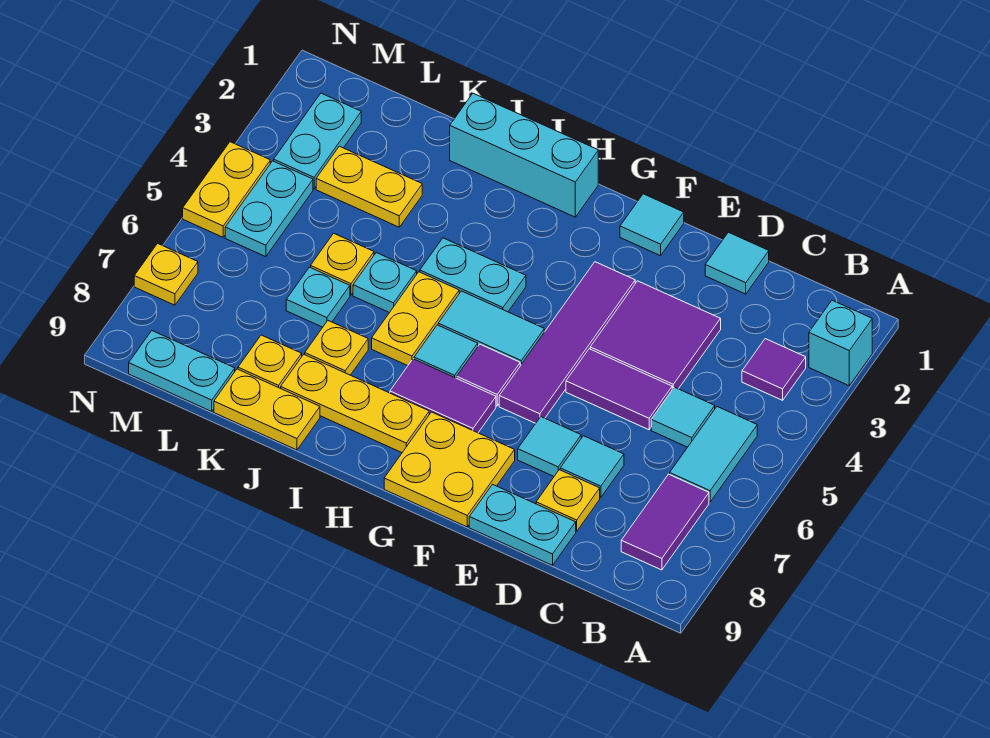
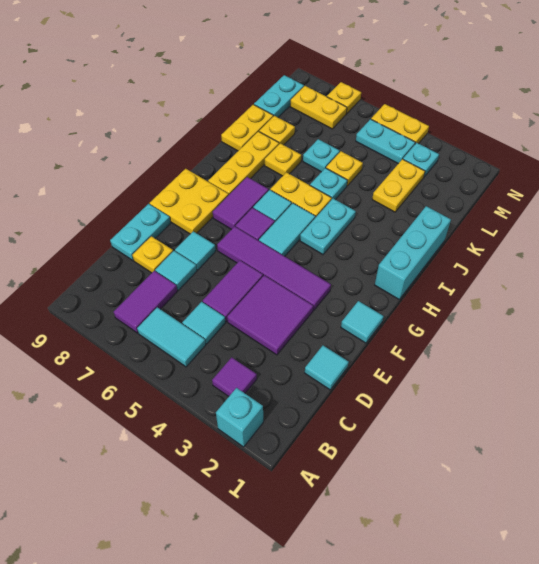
purple 1x2 tile [621,474,709,570] -> purple 1x2 tile turned to [114,271,178,333]
cyan 1x2 plate [274,93,361,189] -> cyan 1x1 plate [403,143,439,177]
none -> yellow 1x2 plate [290,86,347,129]

